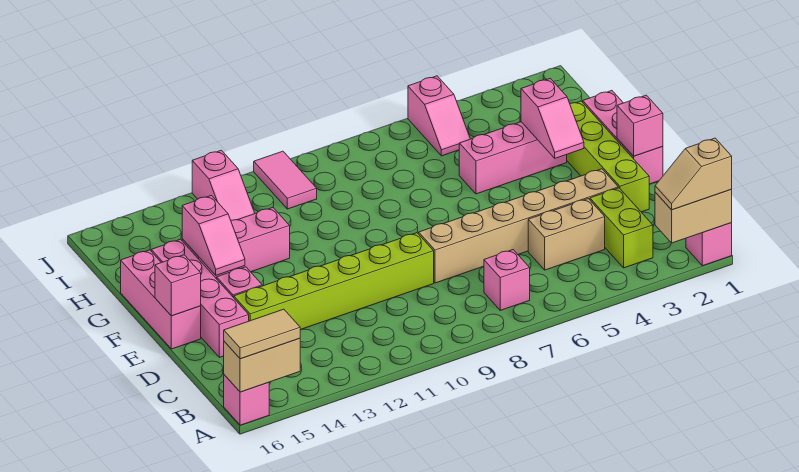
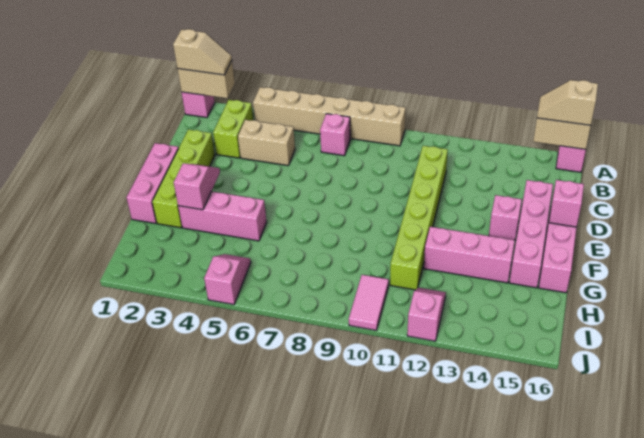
tan 1x2 tile [224,309,300,359] -> tan 1x2 slope [537,80,598,125]
tan 1x6 brick [419,169,618,283] -> tan 1x6 brick moved to [253,87,406,146]
lime 1x6 brick [234,233,434,330] -> lime 1x6 brick turned to [390,146,448,290]
pink 1x1 brick [617,95,663,156] -> none
pink 1x2 slope [182,195,245,275] -> none

